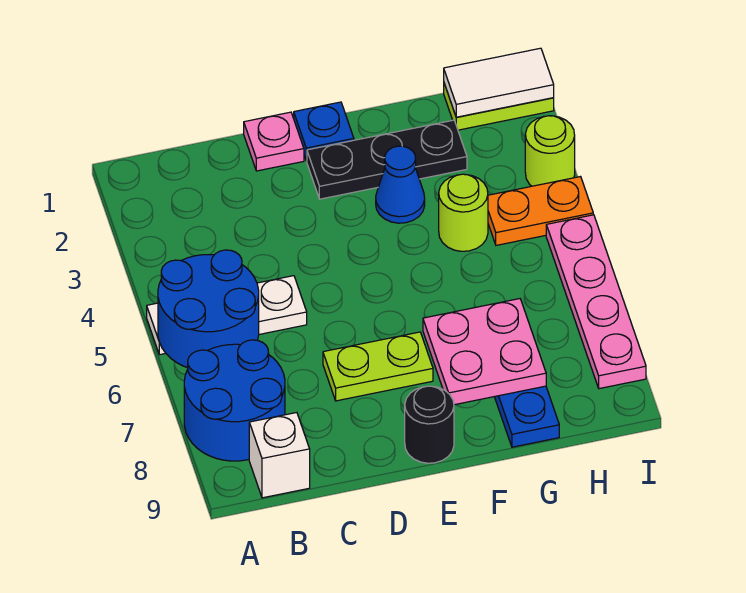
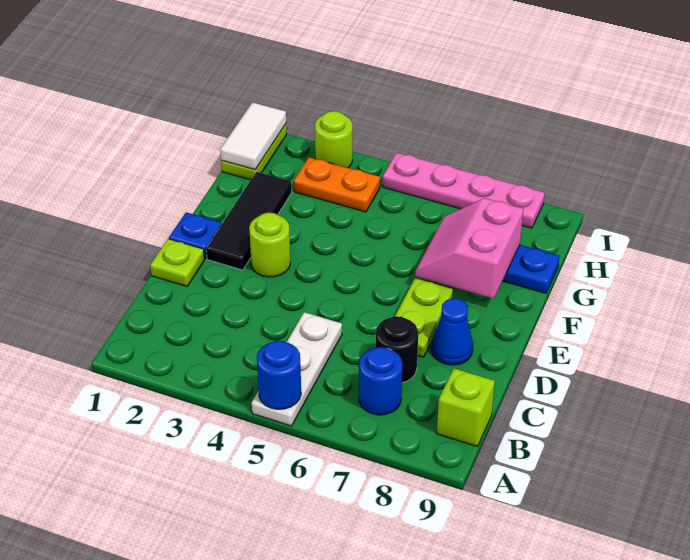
blue 2x2 round brick [158,250,259,368] -> blue 1x1 round brick [257,341,301,409]
blue 2x2 round brick [184,340,285,461] -> blue 1x1 round brick [359,347,402,415]
white 1x1 brick [249,413,310,498] -> lime 1x1 brick [437,368,495,447]
pink 1x1 plate [244,112,304,171] -> lime 1x1 plate [150,239,204,286]
black 1x3 plate [307,120,467,199] -> black 1x3 tile [206,172,292,270]
black 1x1 round brick [405,386,454,463] -> black 1x1 round brick moved to [375,316,418,383]
blue 1x1 cone [376,146,425,223] -> blue 1x1 cone moved to [431,298,473,365]
pink 2x2 plate [423,299,546,405] -> pink 2x2 slope [416,198,523,299]
lime 1x1 round brick [439,174,488,251] -> lime 1x1 round brick moved to [249,213,290,277]
orange 1x2 plate [488,177,593,245] -> orange 1x2 plate turned to [294,157,380,212]

